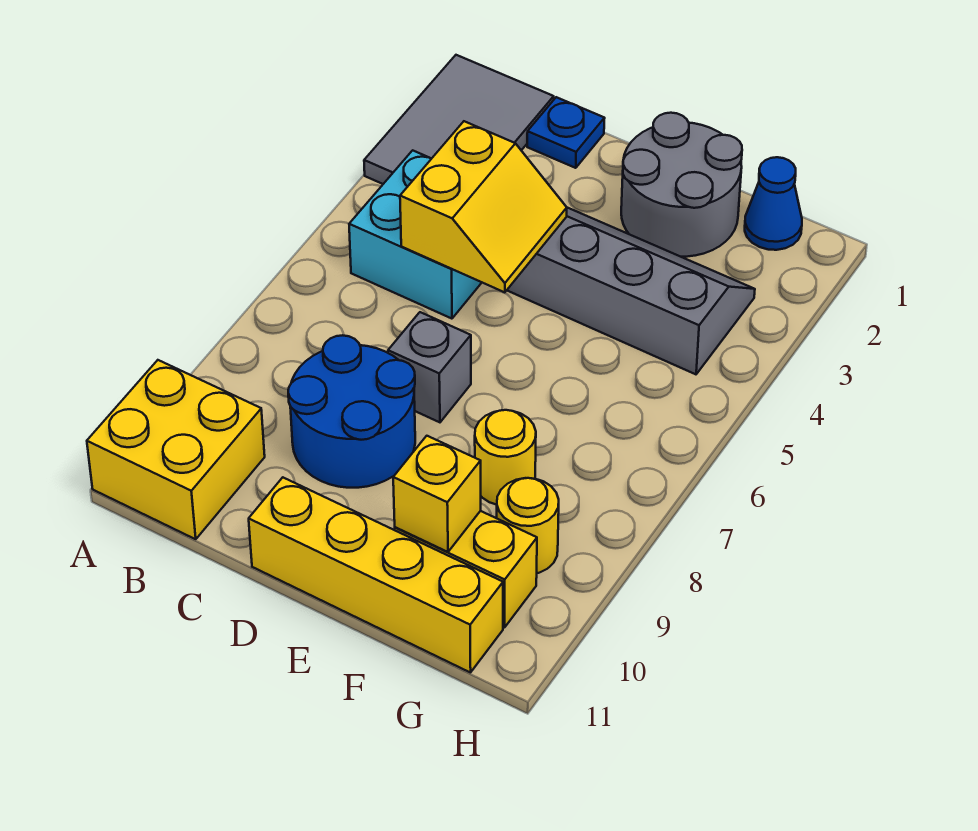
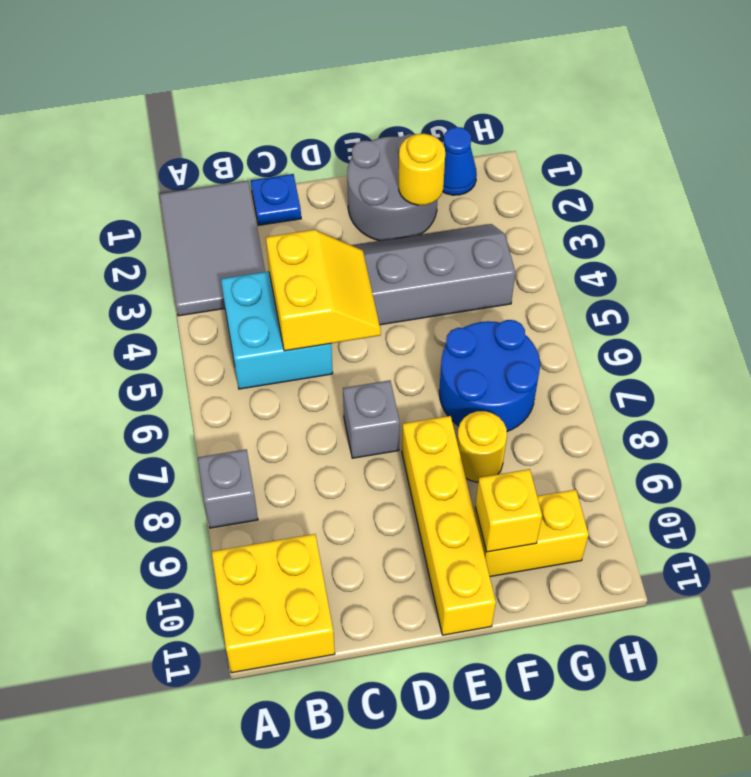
none -> grey 1x1 brick [198,449,258,528]
blue 2x2 round brick [288,335,415,488] -> blue 2x2 round brick moved to [439,320,540,431]
yellow 1x4 brick [249,477,503,673] -> yellow 1x4 brick turned to [402,416,496,635]
yellow 1x1 round brick [497,478,559,573] -> yellow 1x1 round brick moved to [399,134,445,205]

